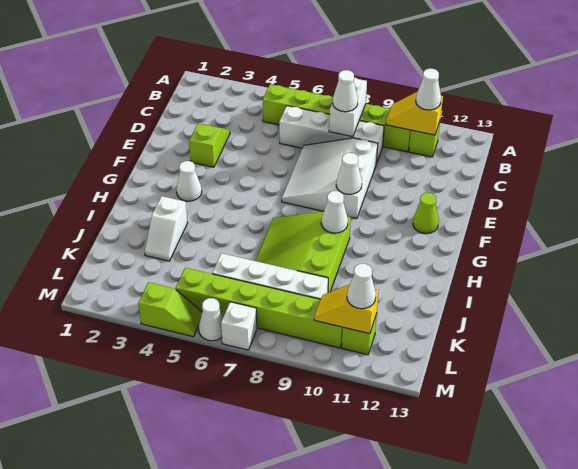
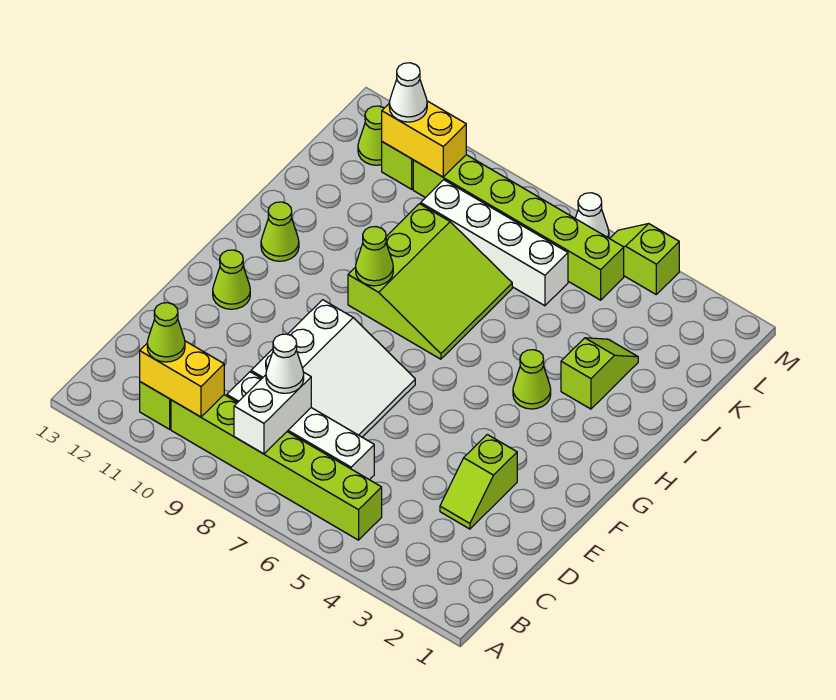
yellow 1x2 slope [386,92,443,135] -> yellow 1x2 brick [140,341,224,417]
white 1x1 cone [416,69,441,110] -> lime 1x1 cone [147,303,185,362]
white 1x1 cone [336,153,362,194] -> none
white 1x1 cone [176,161,202,201] -> none
none -> lime 1x1 cone [513,350,551,409]
white 1x1 cone [321,191,348,233] -> lime 1x1 cone [356,227,393,286]
none -> lime 1x1 cone [261,202,299,261]
white 1x2 slope [145,196,187,261] -> lime 1x2 slope [561,338,638,409]
yellow 1x2 slope [314,284,379,334] -> yellow 1x2 brick [382,101,466,177]
none -> lime 1x1 cone [358,106,384,165]
white 1x1 brick [221,302,257,350] -> none

